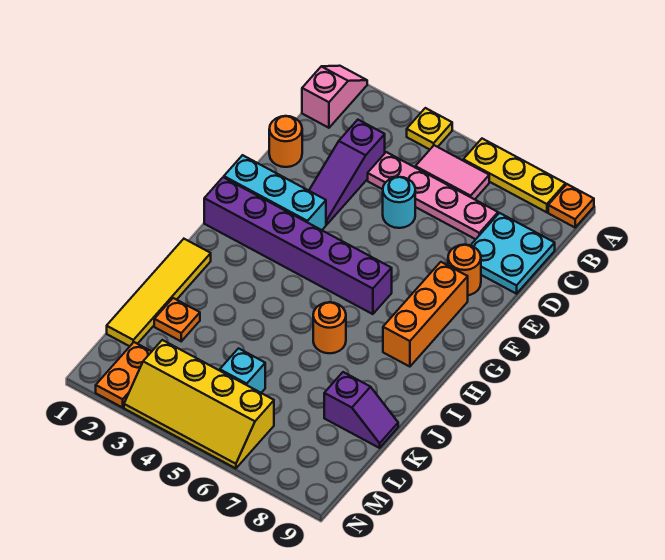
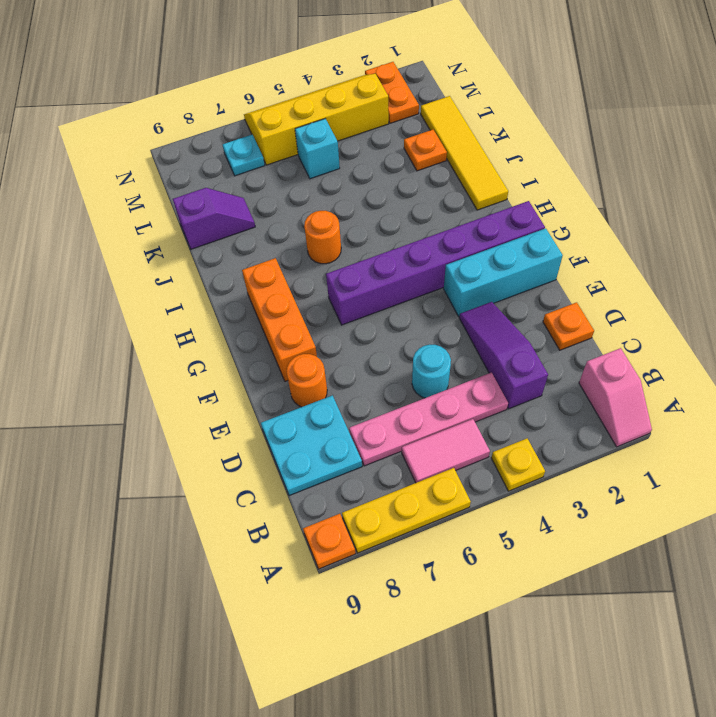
orange 1x1 round brick [269,116,302,167] -> orange 1x1 plate [543,302,594,350]
purple 1x2 slope [324,372,398,448] -> purple 1x2 slope turned to [173,188,255,249]
none -> cyan 1x1 plate [223,135,265,176]

